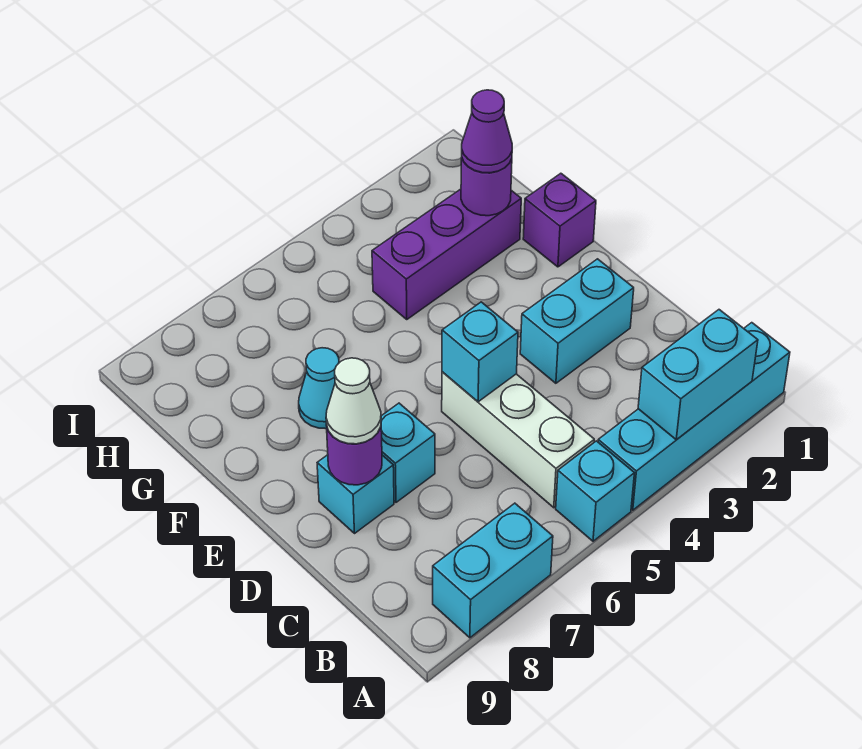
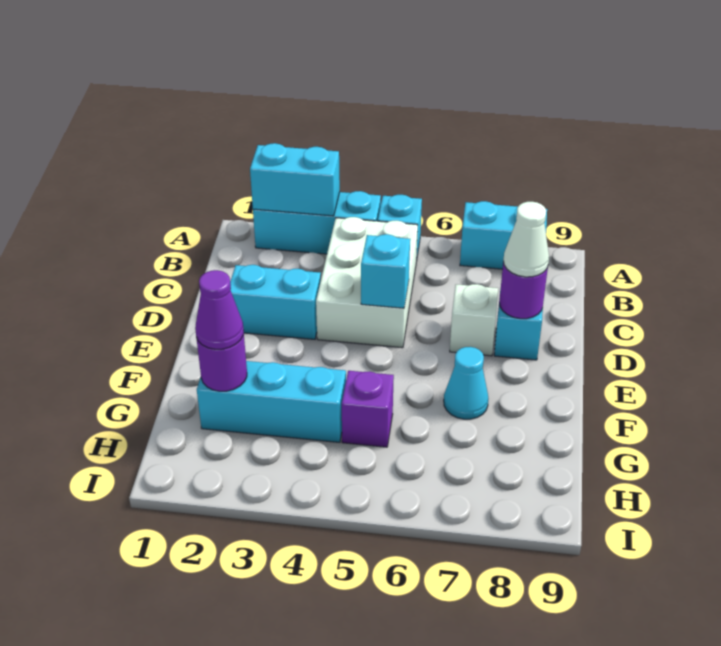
cyan 1x4 brick [598,323,790,510] -> cyan 1x3 brick [253,191,381,254]
white 1x3 brick [442,372,594,508] -> white 2x3 brick [316,217,418,348]
cyan 1x1 brick [381,403,435,502] -> white 1x1 brick [450,284,498,356]
purple 1x1 brick [523,173,596,267] -> purple 1x1 brick moved to [342,371,394,447]
purple 1x3 brick [372,189,521,319] -> cyan 1x3 brick [197,361,346,442]

